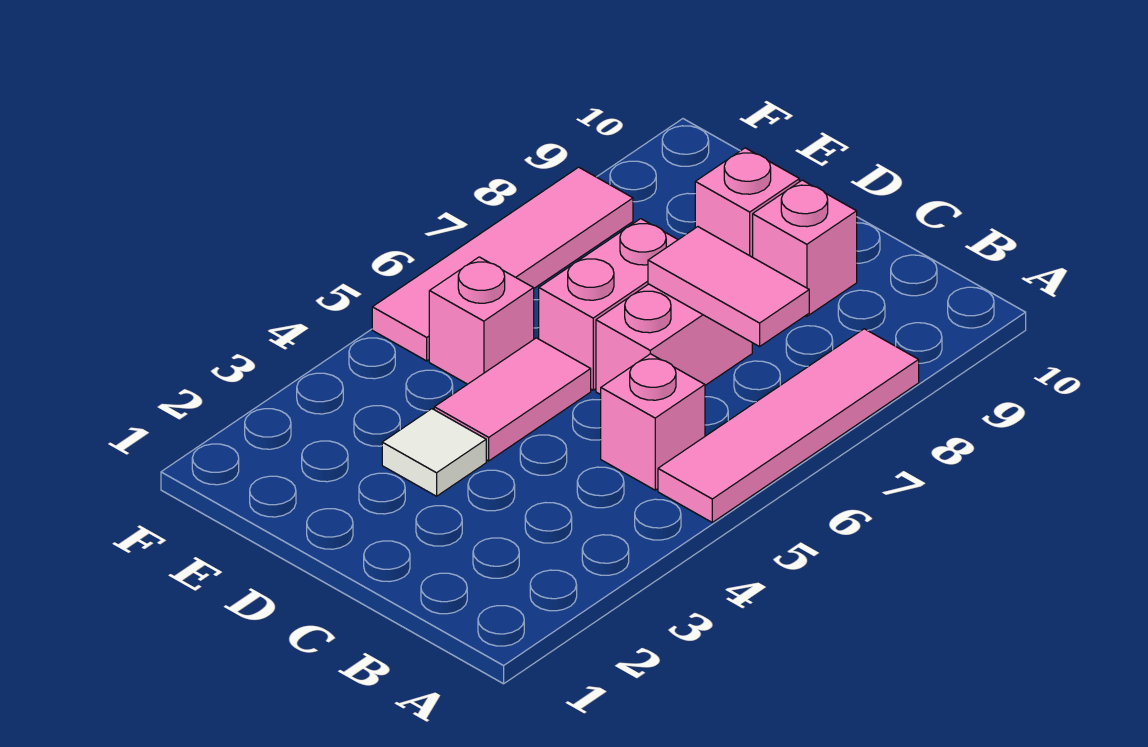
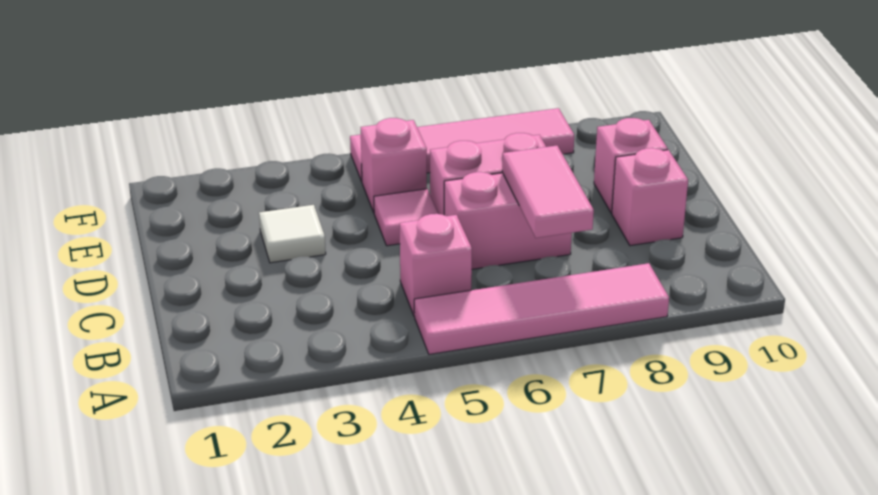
pink 1x2 tile [434,338,591,461] -> pink 1x1 tile [374,189,438,246]

